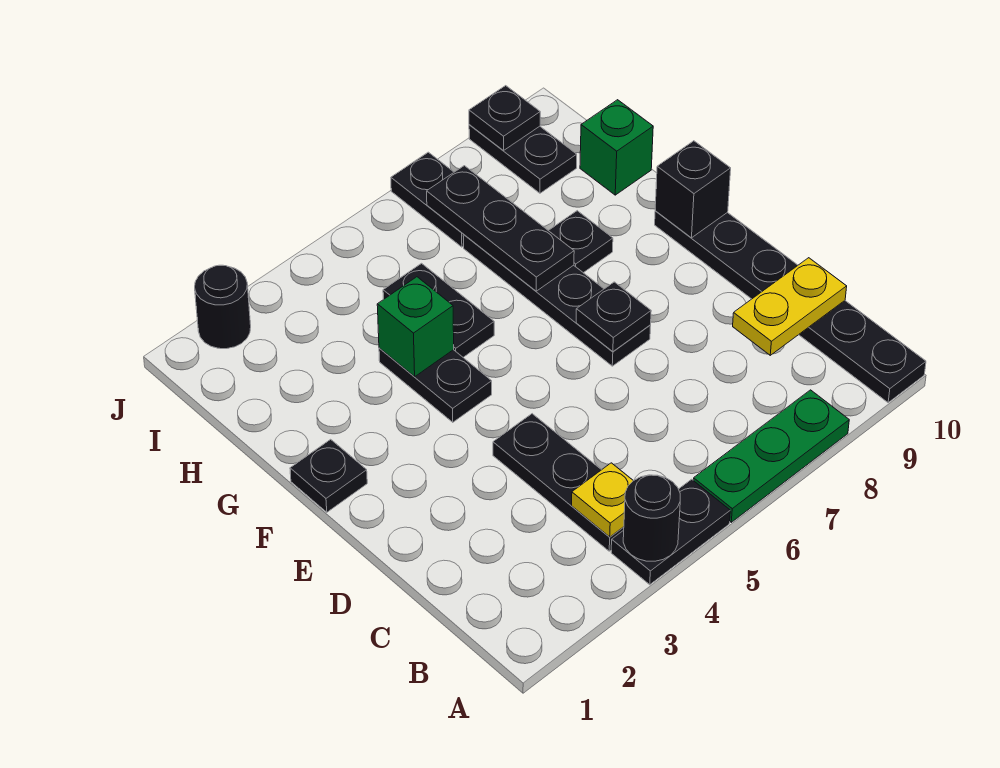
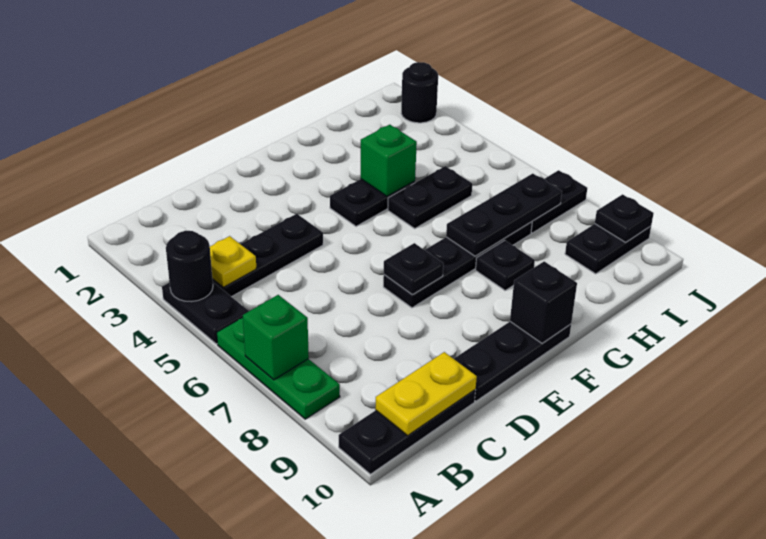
yellow 1x2 plate [733,258,847,355] -> yellow 1x2 plate turned to [375,352,477,436]
black 1x1 plate [290,439,367,512] -> none
green 1x1 brick [580,100,653,195] -> green 1x1 brick moved to [243,295,309,380]

